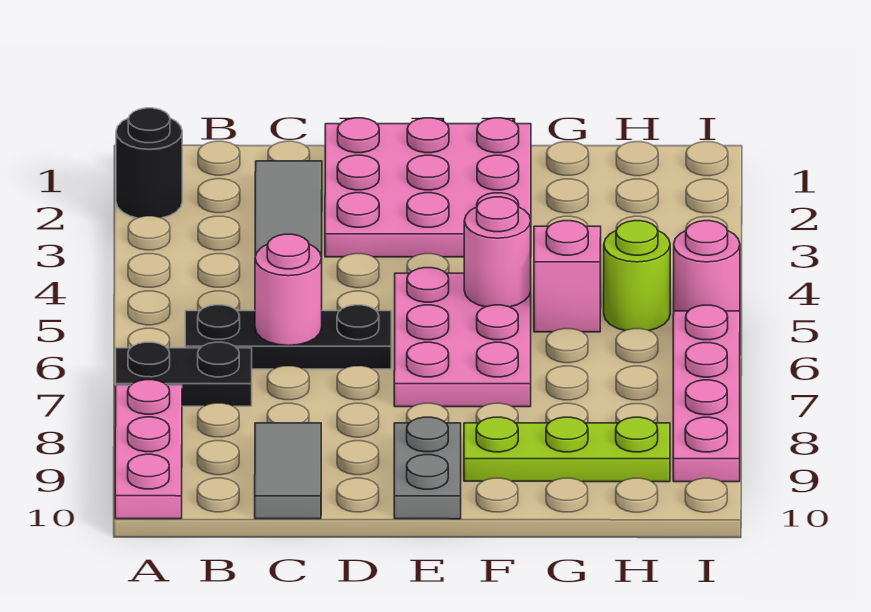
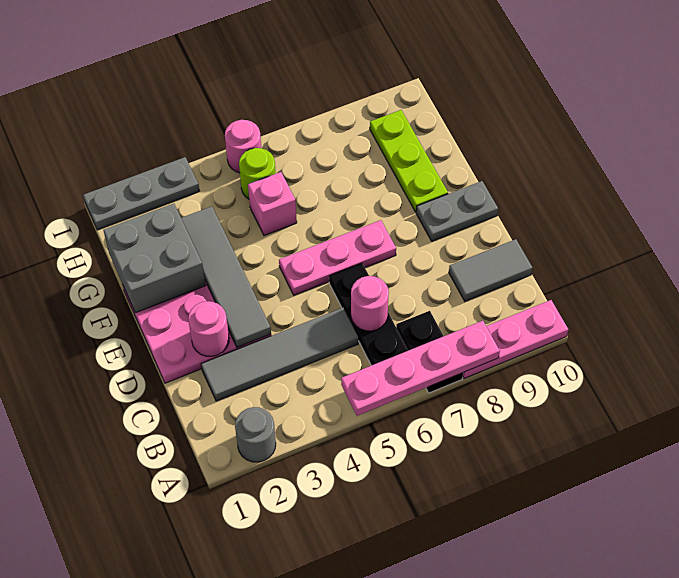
black 1x1 round brick [116,108,182,218] -> grey 1x1 round brick [235,407,276,462]
none -> grey 1x4 tile [181,206,271,347]
pink 2x3 plate [394,268,531,407] -> pink 1x3 plate [279,220,396,295]
none -> grey 2x2 brick [103,204,206,313]
pink 1x1 round brick [464,197,531,307] -> pink 1x1 round brick moved to [188,301,229,356]
none -> grey 1x3 plate [83,157,199,230]
pink 1x4 plate [673,305,740,482] -> pink 1x4 plate moved to [341,321,500,416]

